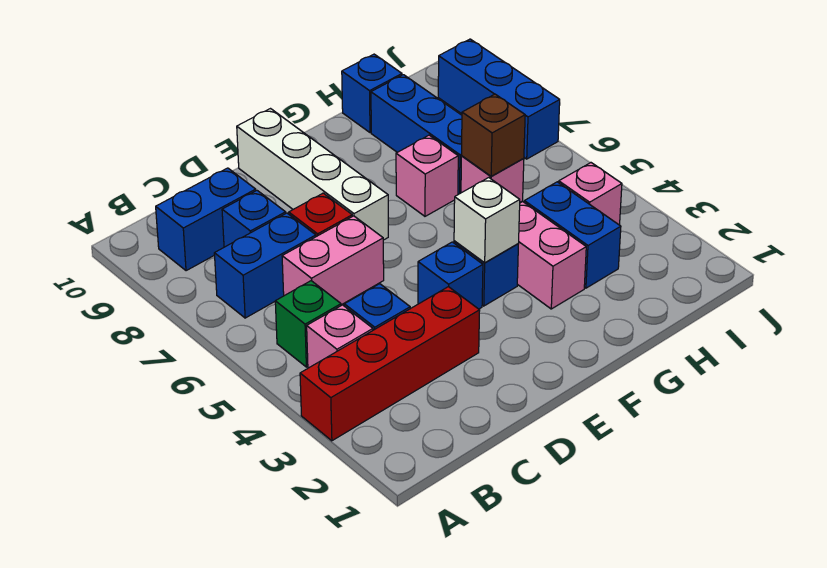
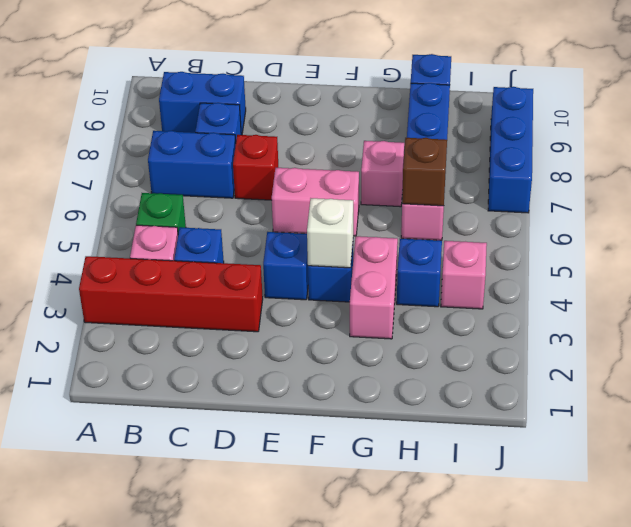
pink 1x2 brick [282,216,384,305] -> pink 1x2 brick moved to [272,168,359,236]
white 1x4 brick [237,109,388,240] -> none
blue 1x2 brick [524,182,621,288] -> blue 1x1 brick [397,239,442,307]

